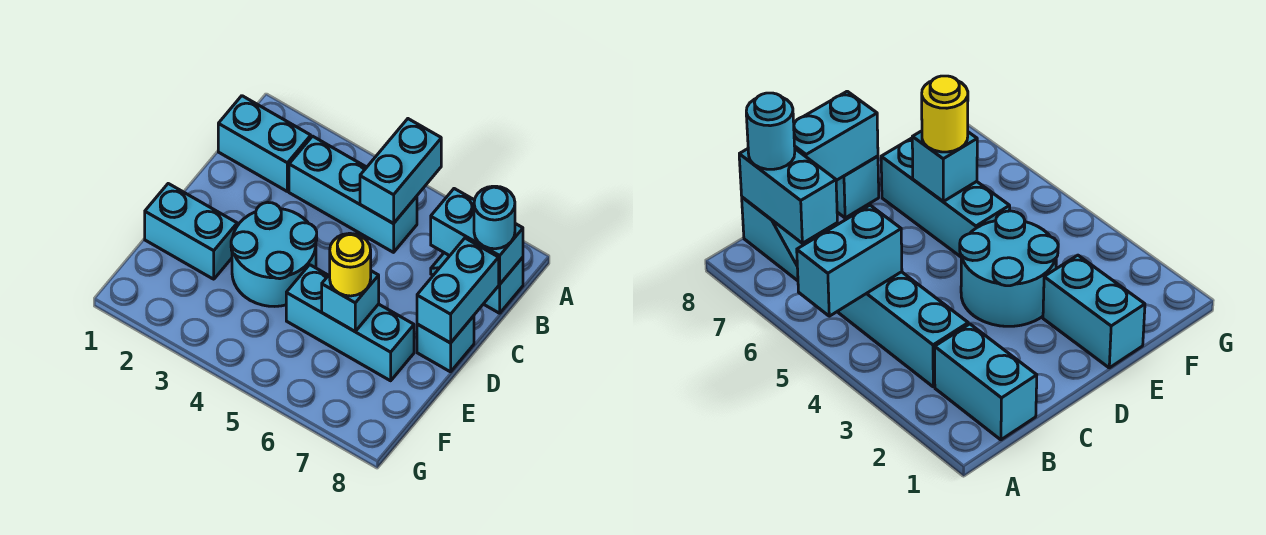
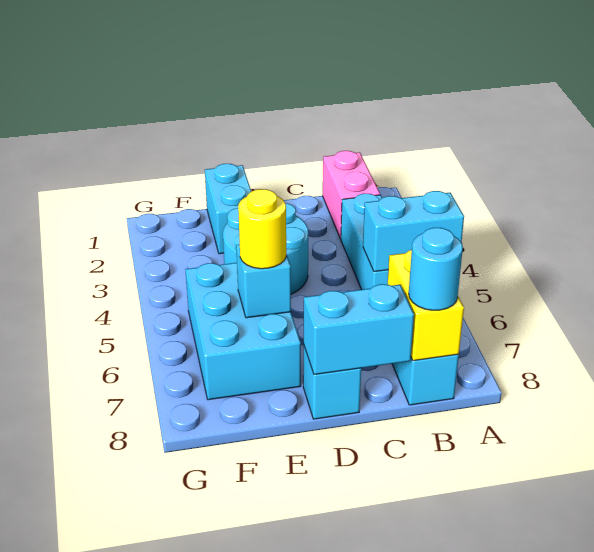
cyan 1x2 brick [218,96,311,191] -> pink 1x2 brick [323,151,380,239]
cyan 1x2 brick [431,189,523,284] -> yellow 1x2 brick [388,250,464,361]
cyan 1x3 brick [286,265,414,381] -> cyan 2x3 brick [185,263,301,400]

